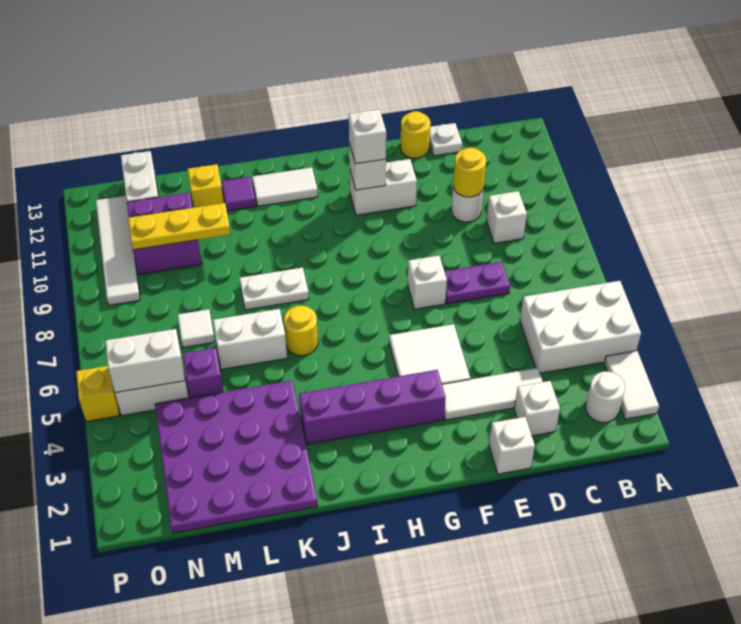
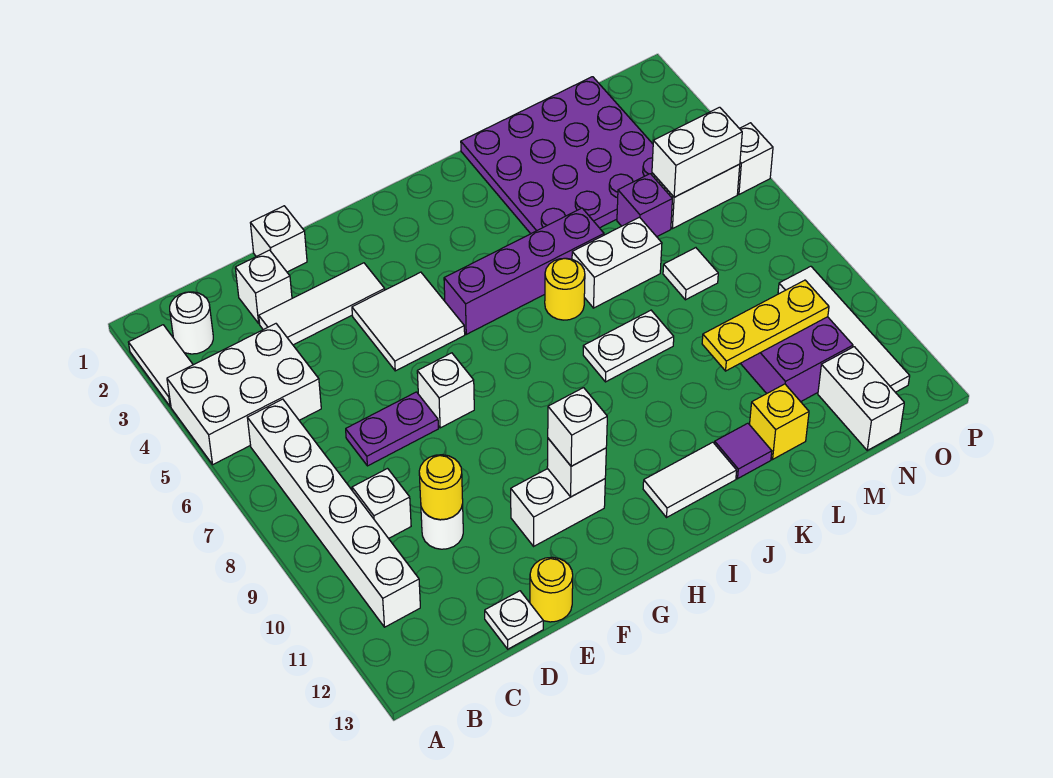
none -> white 1x6 brick [247,399,420,627]
purple 1x4 brick [299,370,446,444] -> purple 1x4 brick moved to [444,208,604,334]
yellow 1x1 brick [76,366,120,422] -> white 1x1 brick [738,123,773,194]

